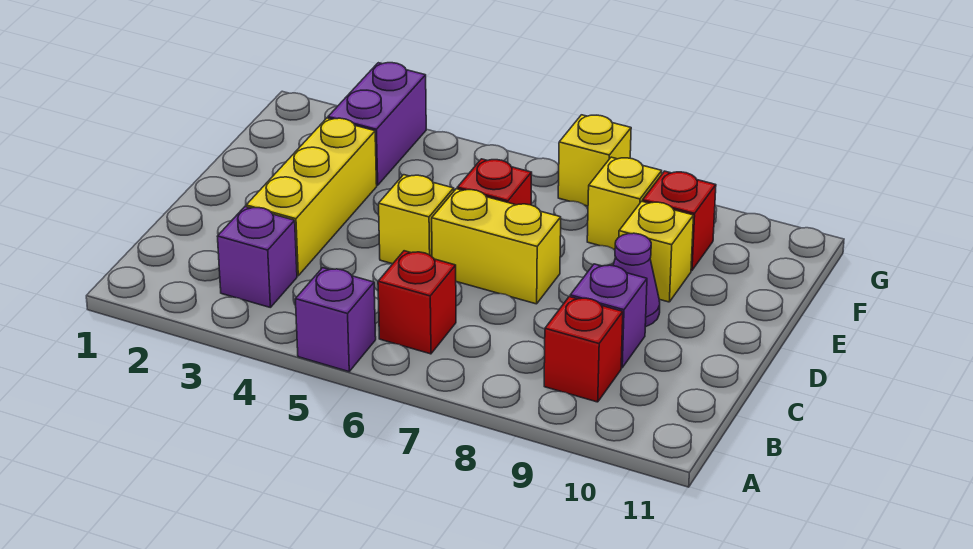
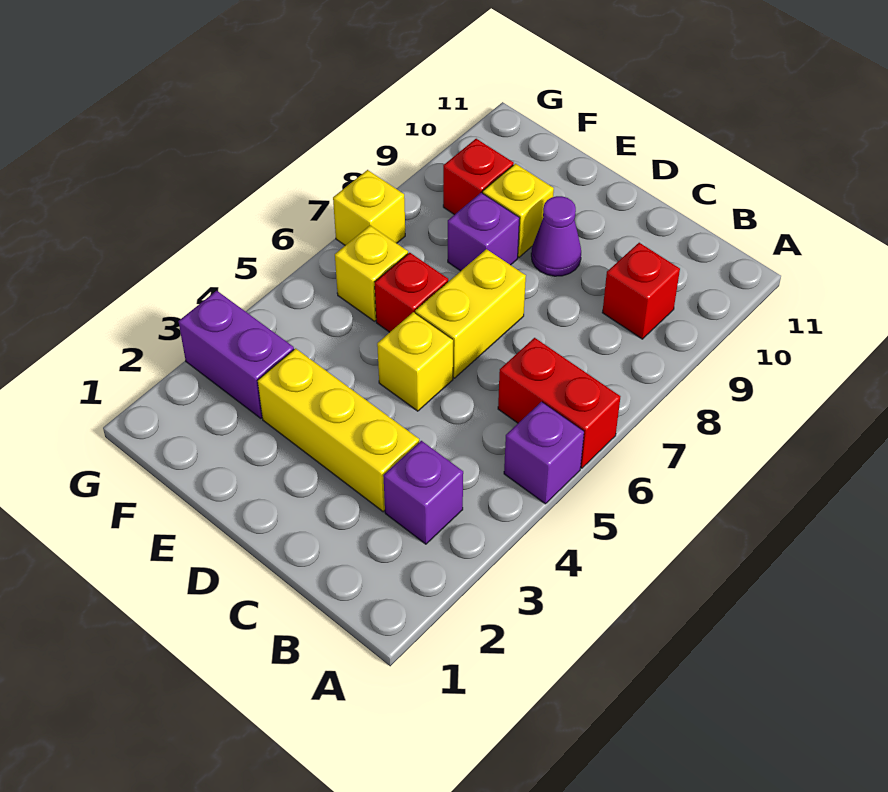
red 1x1 brick [378,251,456,354] -> red 1x2 brick [498,338,620,468]
purple 1x1 brick [570,264,647,368] -> purple 1x1 brick moved to [448,193,520,271]
yellow 1x1 brick [587,157,662,250] -> yellow 1x1 brick moved to [335,226,408,321]

